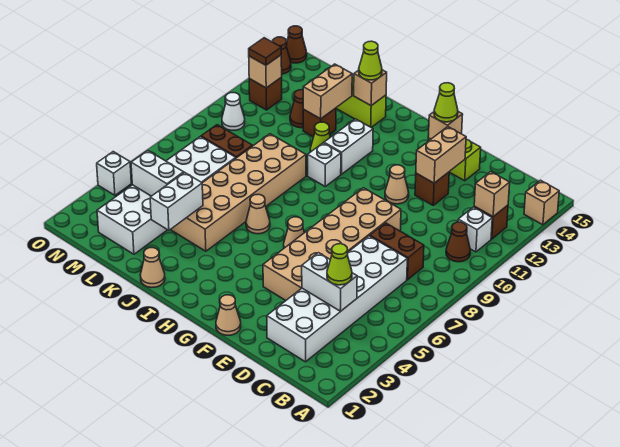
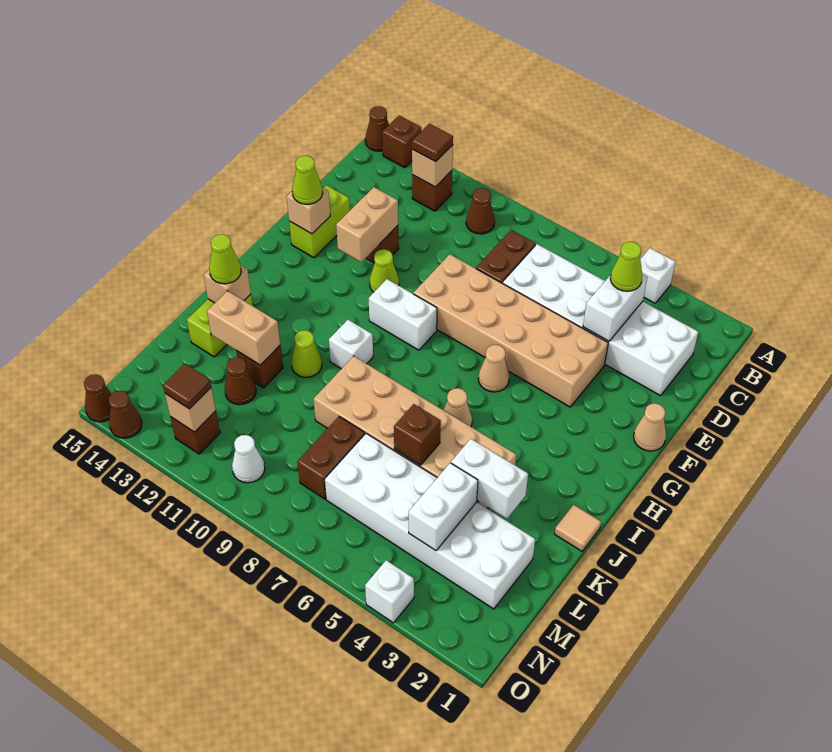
tan 1x1 brick [524,180,559,225] -> brown 1x1 brick [382,116,421,168]
none -> brown 1x1 cone [365,106,389,151]
white 1x1 brick [458,207,492,252] -> white 1x1 brick moved to [640,248,676,303]
none -> brown 1x1 tile [412,124,453,162]
tan 1x2 brick [416,127,466,183] -> tan 1x2 brick turned to [336,187,398,262]
tan 1x1 cone [385,165,409,204] -> lime 1x1 cone [369,249,399,292]
white 1x2 brick [324,119,373,174] -> white 1x2 brick moved to [369,279,437,350]
tan 1x1 cone [140,248,165,287] -> tan 1x1 tile [555,505,601,551]
none -> brown 1x1 brick [394,404,441,465]

